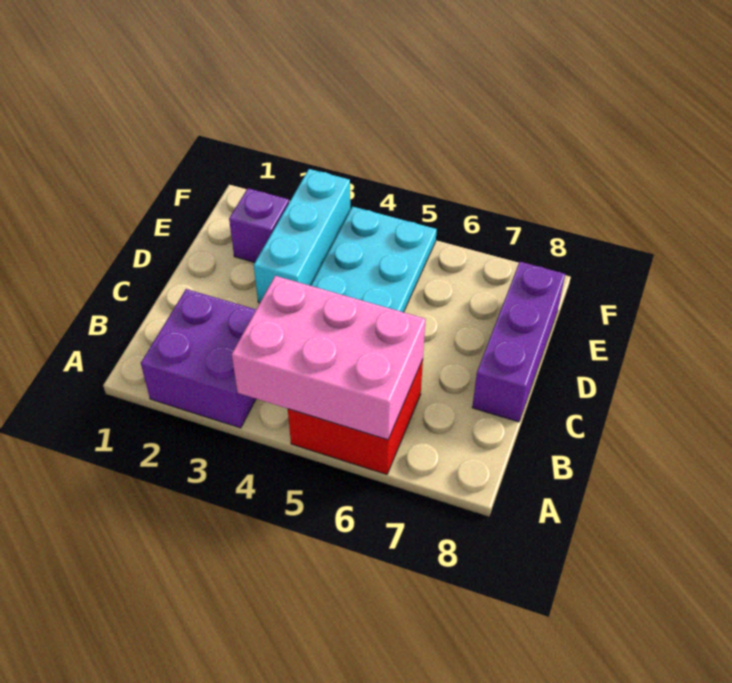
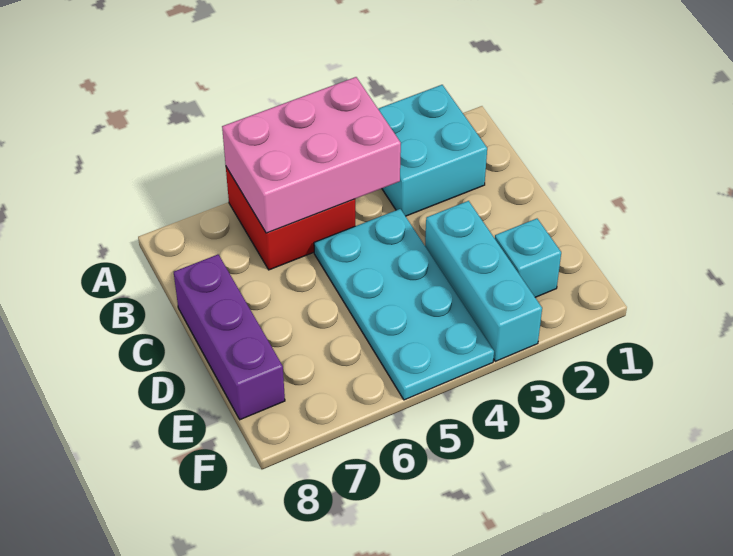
purple 2x2 brick [141,289,256,428] -> cyan 2x2 brick [378,85,487,216]
purple 1x1 brick [229,188,289,262] -> cyan 1x1 brick [495,219,561,297]

